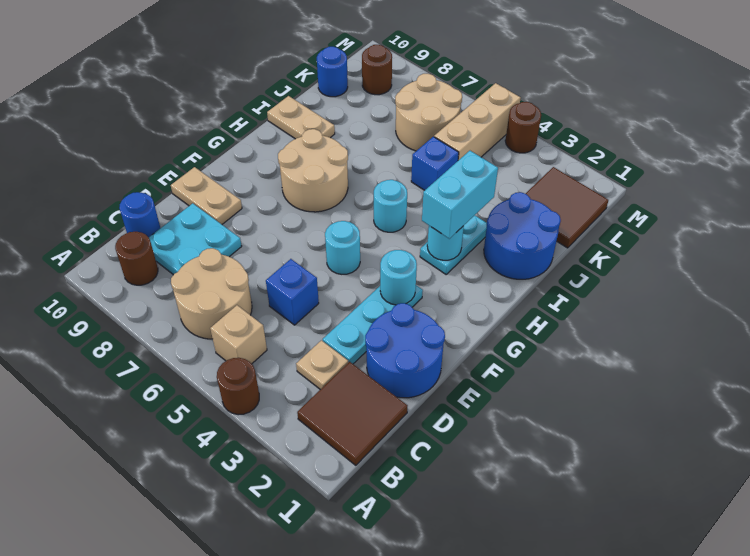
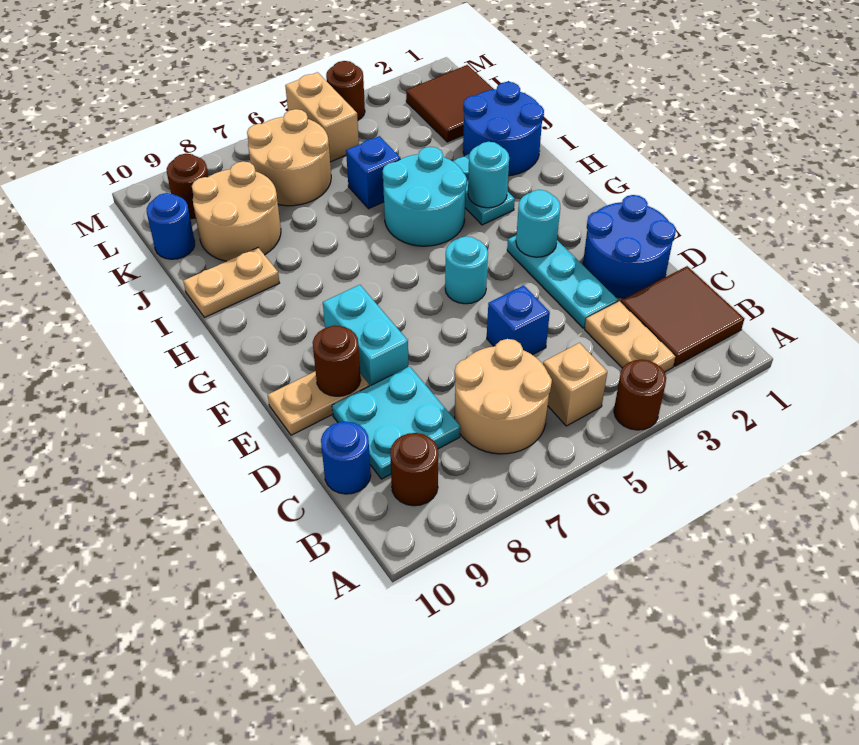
tan 1x1 plate [296,340,348,390] -> tan 1x2 plate [585,301,676,372]
none -> brown 1x1 round brick [313,325,361,396]
tan 2x2 round brick [278,129,348,212] -> tan 2x2 round brick moved to [192,162,281,261]
cyan 1x2 brick [422,151,498,239] -> cyan 1x2 brick moved to [323,285,408,386]
cyan 1x1 round brick [374,180,407,232] -> cyan 2x2 round brick [382,147,467,246]
tan 1x3 brick [434,83,521,160] -> tan 1x2 brick [285,72,359,162]

